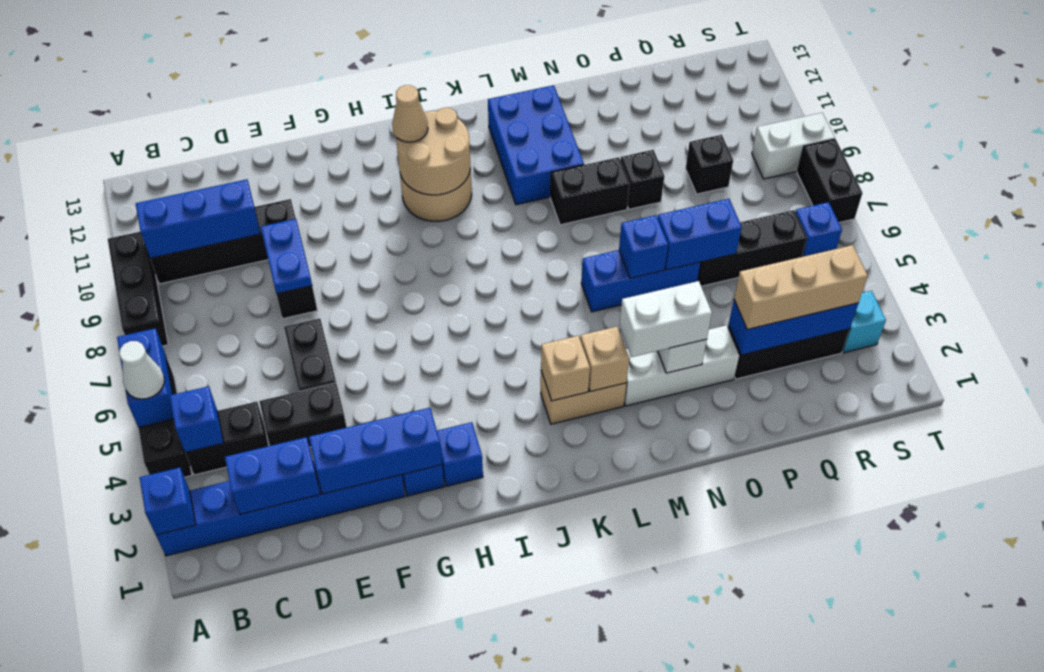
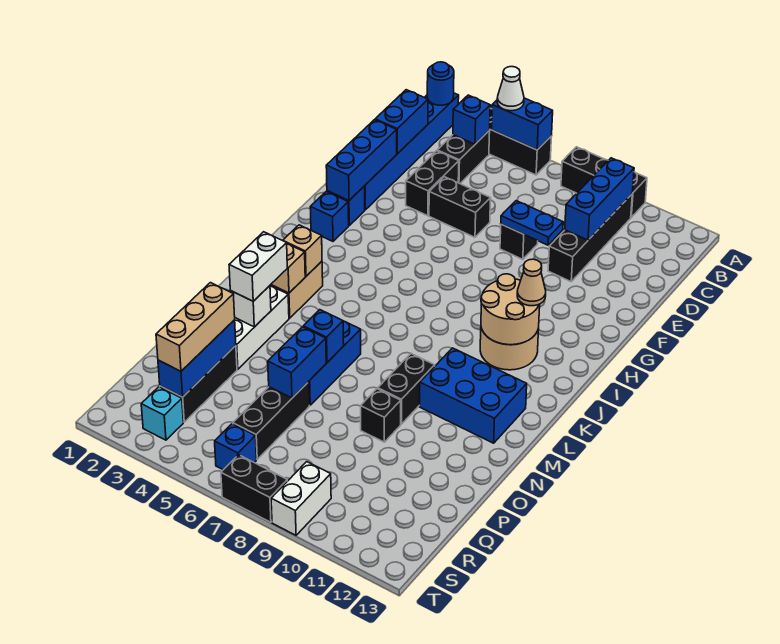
blue 1x1 brick [140,468,196,535] -> blue 1x1 round brick [427,62,454,105]
black 1x1 brick [686,135,733,194] -> none

